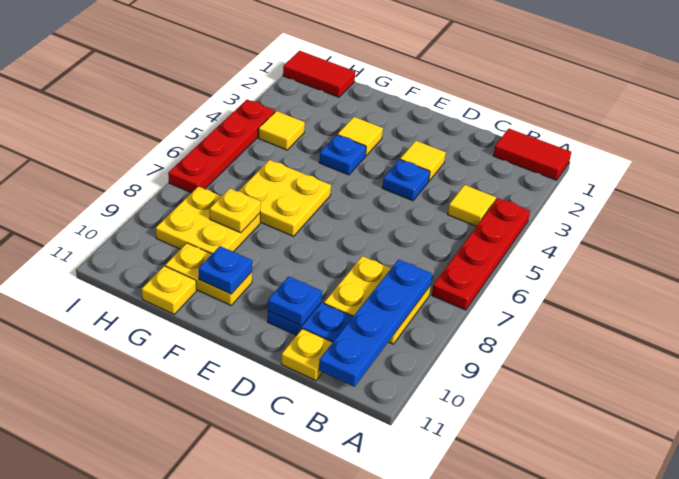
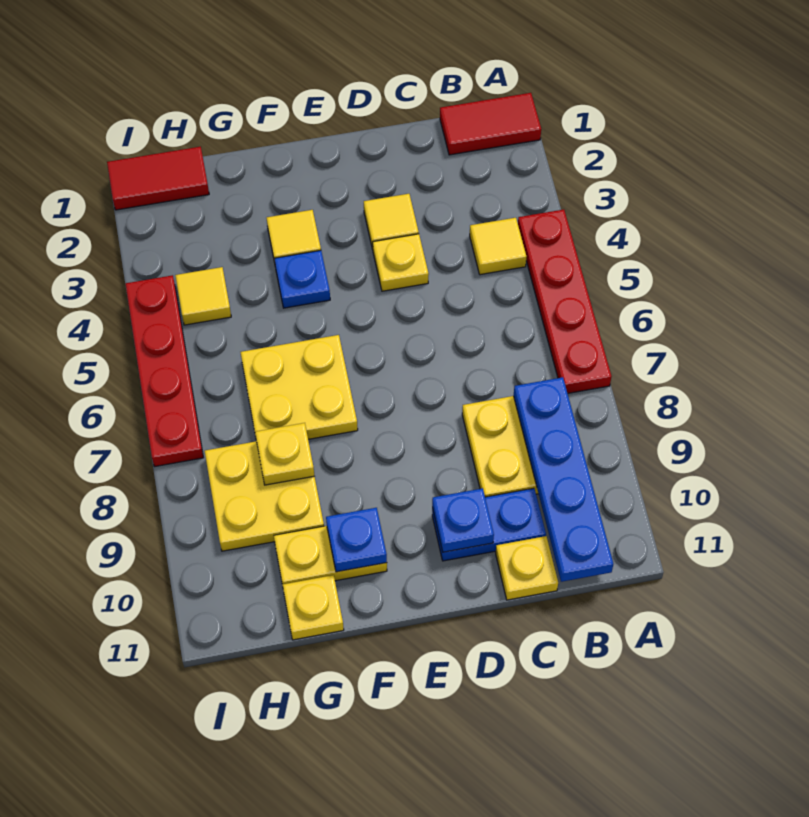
blue 1x1 plate [382,159,430,201] -> yellow 1x1 plate [373,234,429,291]

